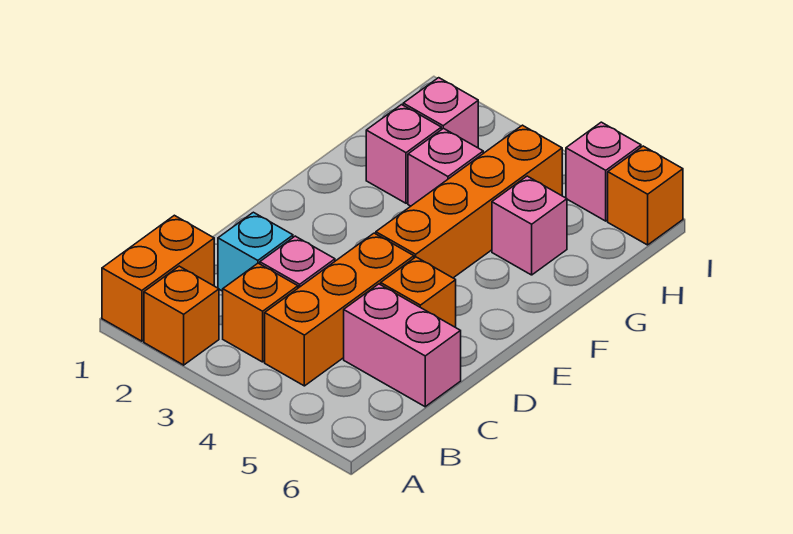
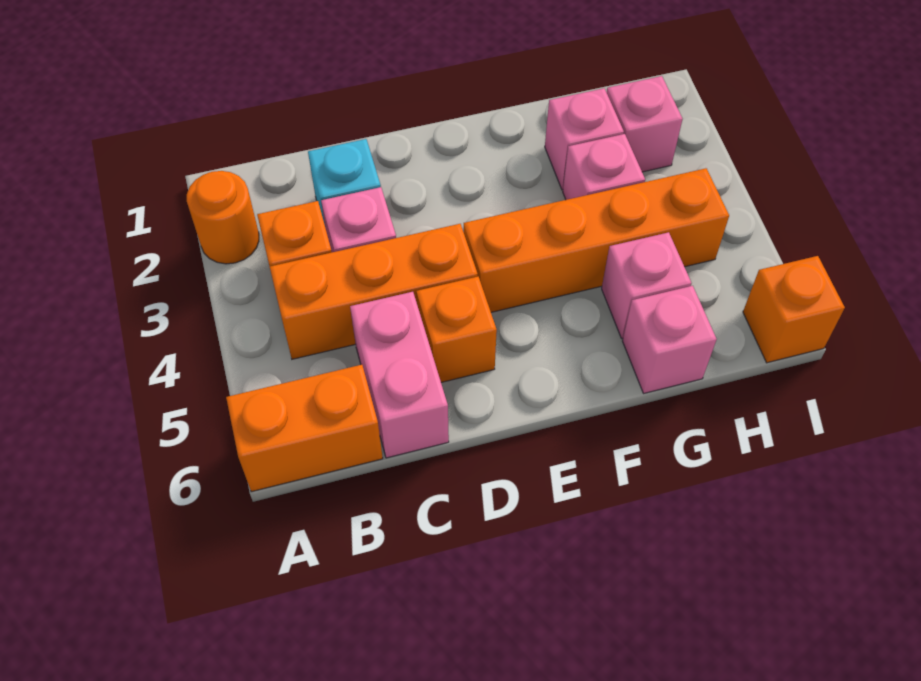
orange 1x2 brick [102,215,214,341] -> orange 1x2 brick moved to [226,365,383,492]
orange 1x1 brick [144,266,219,365] -> orange 1x1 round brick [187,171,259,264]
pink 1x1 brick [566,122,641,221] -> pink 1x1 brick moved to [623,286,717,393]

